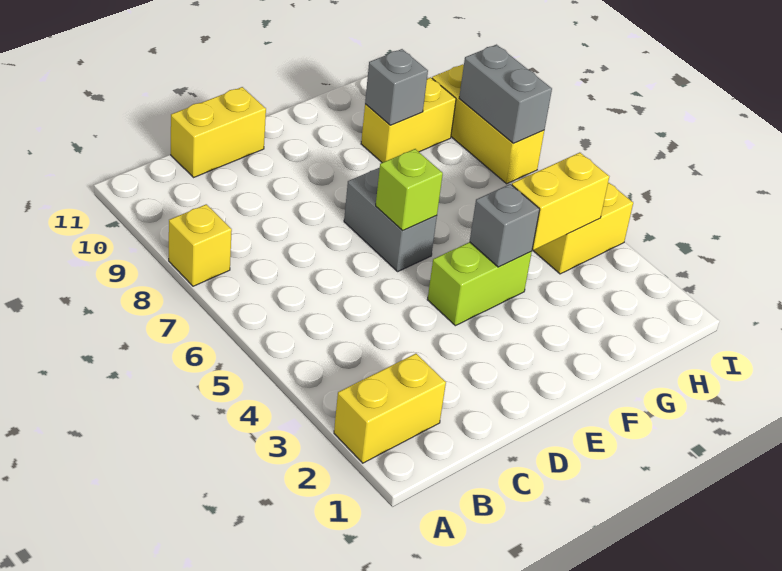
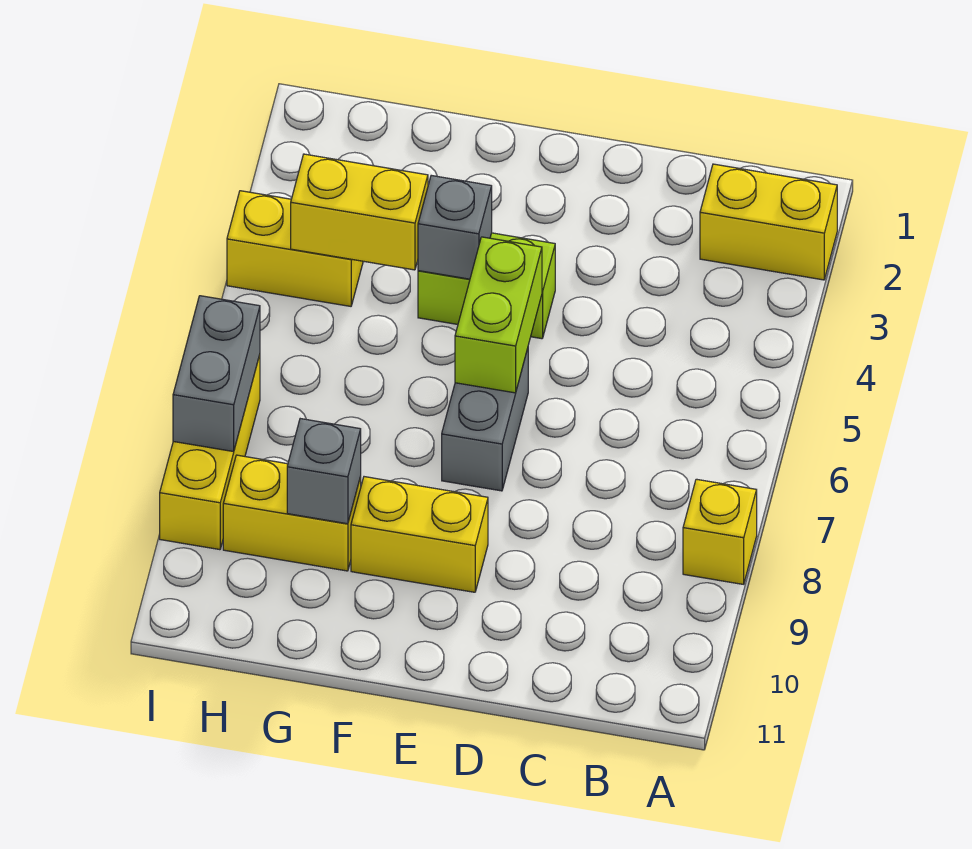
yellow 1x2 brick [171,87,266,177] -> yellow 1x2 brick moved to [351,477,488,592]
lime 1x1 brick [376,149,443,231] -> lime 1x2 brick [455,237,542,393]

